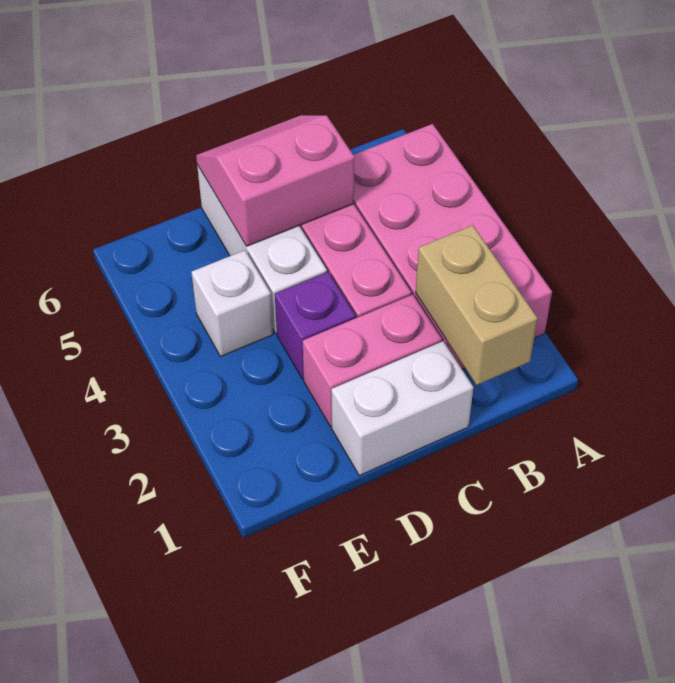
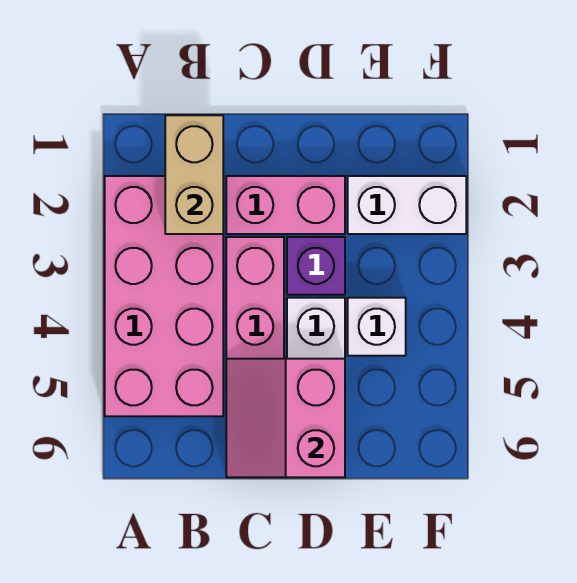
white 1x2 brick [331,341,473,475] -> white 1x2 brick moved to [348,176,466,234]
pink 2x2 slope [196,115,355,246] -> pink 2x2 slope turned to [226,359,345,477]

